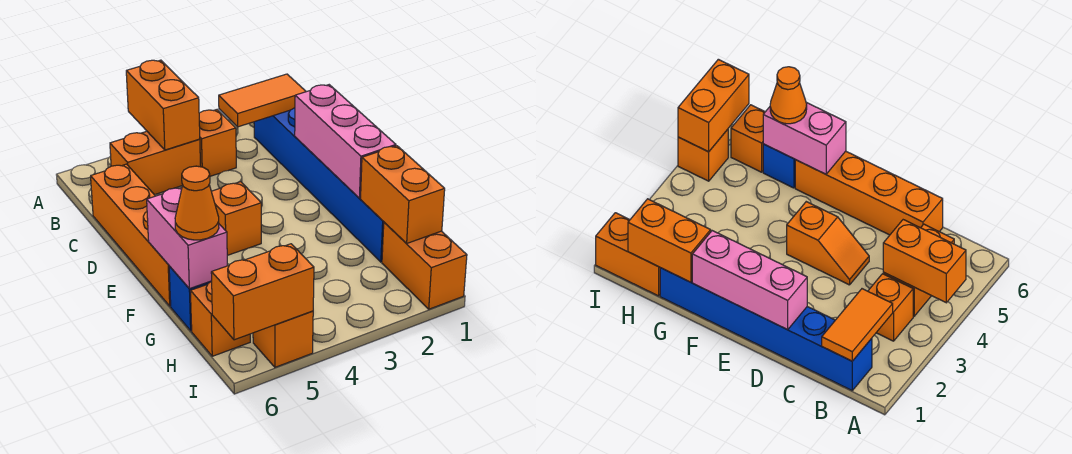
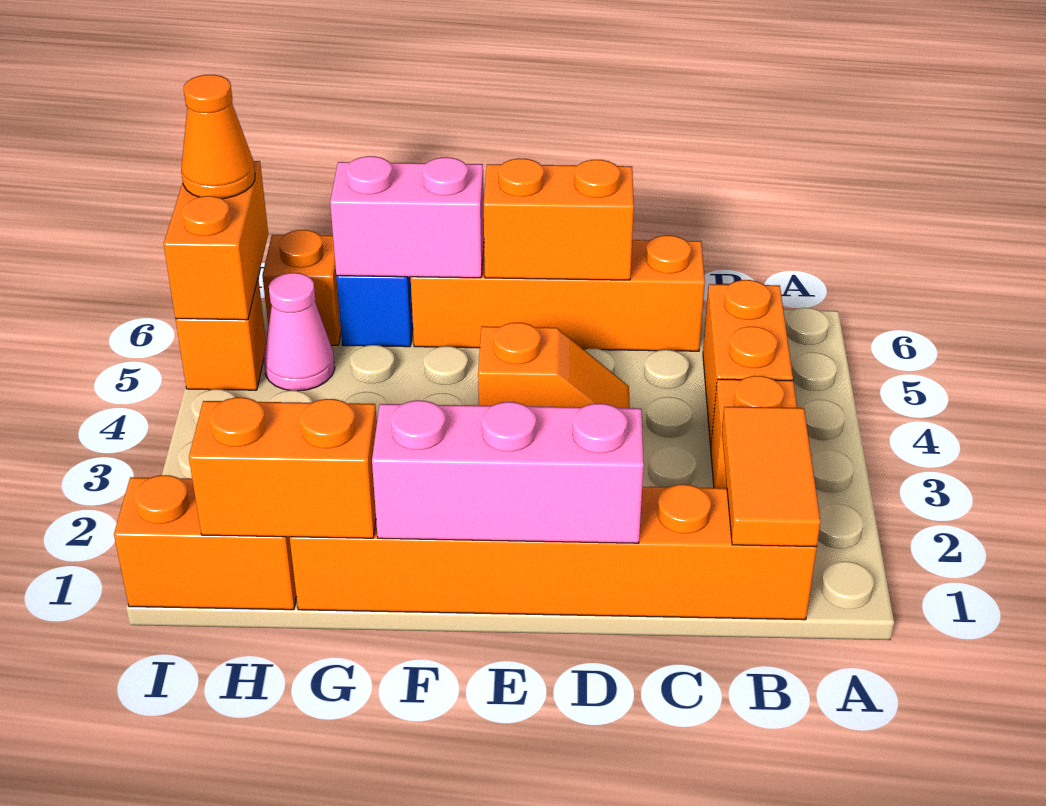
orange 1x2 brick [126,60,200,150] -> orange 1x2 brick moved to [484,158,634,280]
blue 1x6 brick [254,108,384,262] -> orange 1x6 brick [290,484,817,620]
orange 1x1 cone [175,166,219,240] -> orange 1x1 cone moved to [181,75,255,199]
none -> pink 1x1 cone [264,273,335,391]

